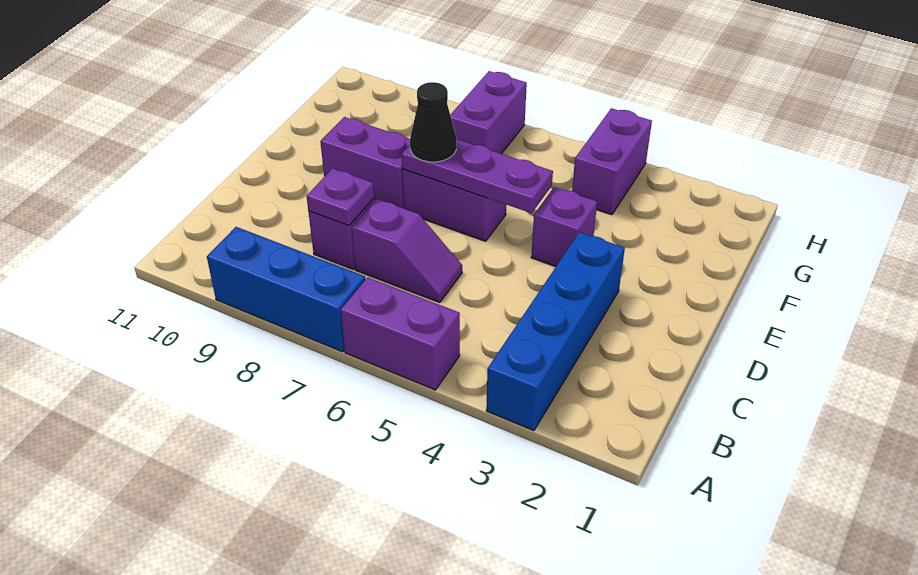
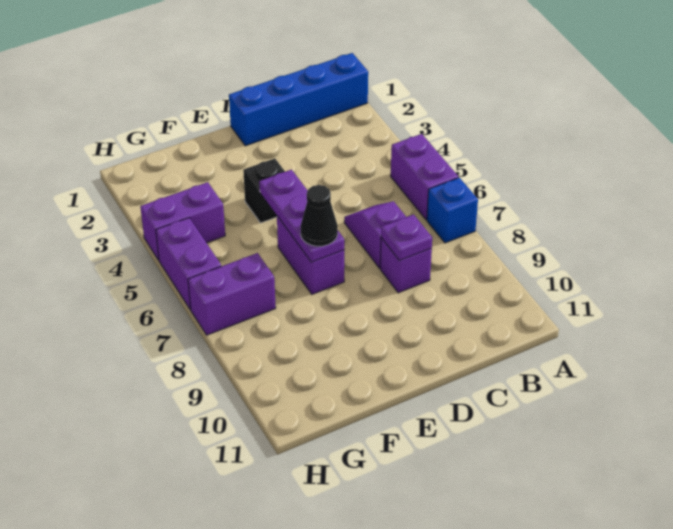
blue 1x4 brick [486,232,625,431] -> blue 1x4 brick moved to [229,53,368,146]
blue 1x3 brick [207,227,366,352] -> blue 1x1 brick [427,178,478,243]
purple 1x1 brick [531,187,597,267] -> black 1x1 brick [243,158,285,223]
purple 1x2 brick [320,117,410,208] -> purple 1x2 brick moved to [156,218,221,310]

